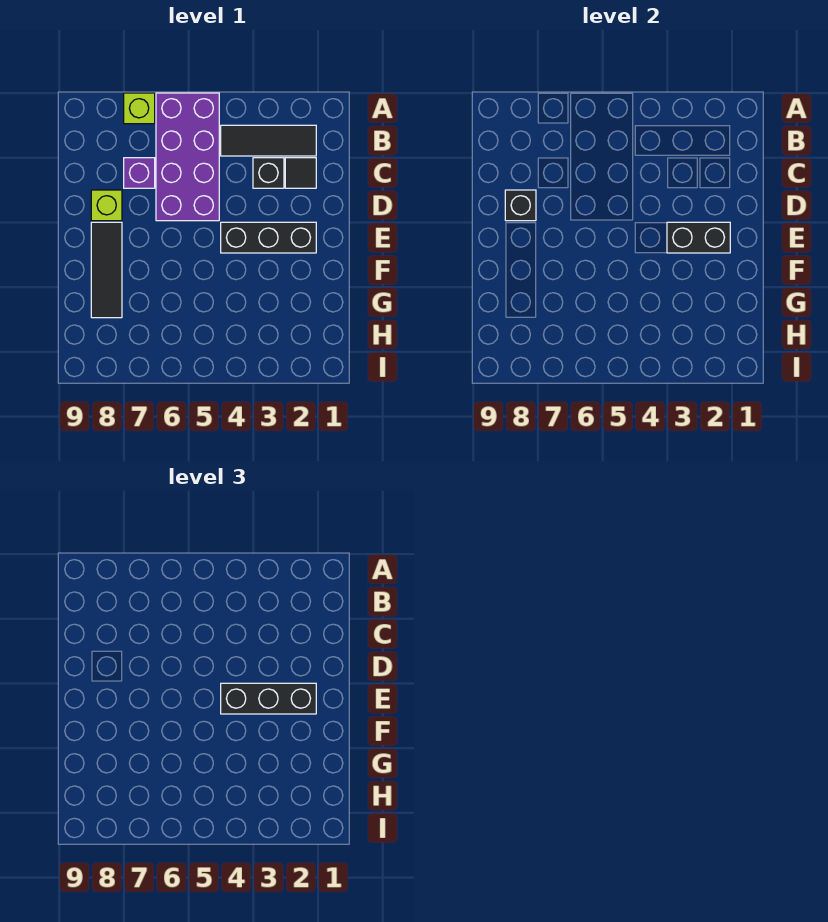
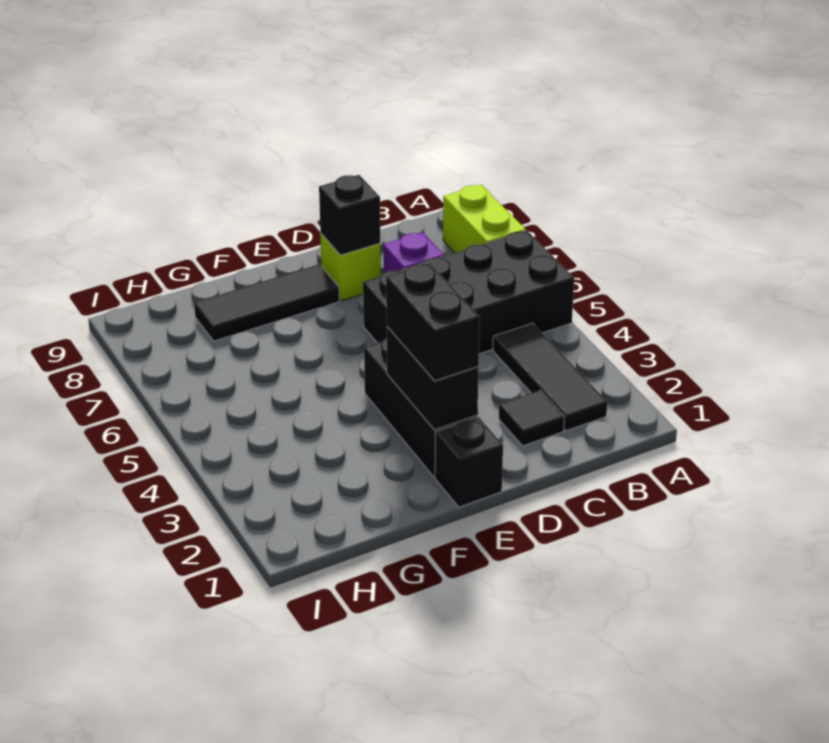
purple 2x4 brick [156,93,219,221] -> black 2x4 brick [363,231,574,354]
lime 1x1 brick [124,93,155,124] -> lime 1x2 brick [443,185,526,253]
black 1x1 brick [253,158,284,188] -> black 1x1 brick moved to [435,417,503,507]
black 1x3 brick [221,683,316,714] -> black 1x2 brick [386,263,480,381]

